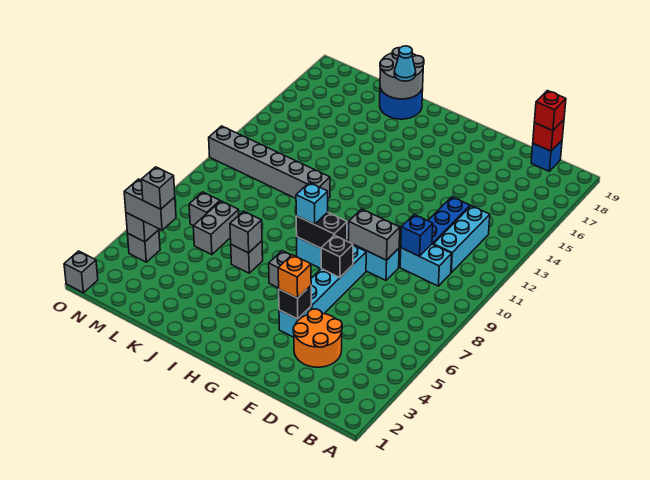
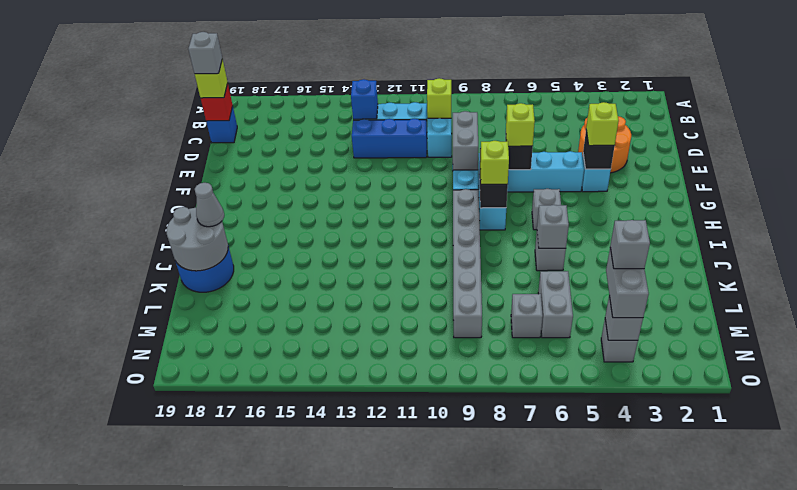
none -> lime 1x1 brick [427,78,451,118]
red 1x1 brick [534,91,566,131] -> lime 1x1 brick [195,59,228,98]
blue 1x1 brick [401,215,433,256] -> blue 1x1 brick moved to [351,79,378,119]
orange 1x1 brick [278,255,311,298] -> lime 1x1 brick [586,102,619,146]
none -> lime 1x1 brick [506,103,535,146]
cyan 1x1 brick [296,183,328,224] -> lime 1x1 brick [480,141,509,184]
grey 1x6 brick [209,126,330,199] -> grey 1x6 brick moved to [453,189,482,338]
cyan 1x1 cone [394,46,416,81] -> grey 1x1 cone [195,183,224,227]
grey 1x2 brick [193,201,239,255] -> grey 1x2 brick turned to [538,271,573,338]
grey 1x1 brick [64,251,98,293] -> grey 1x1 brick moved to [188,32,222,74]

